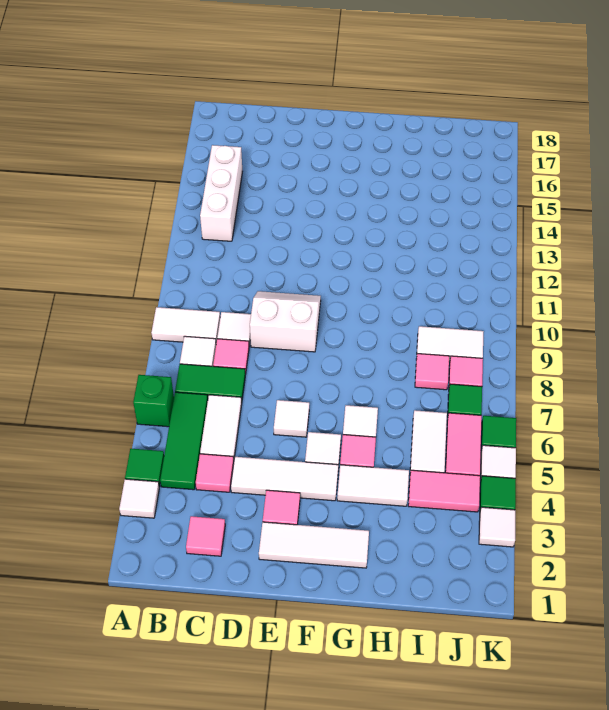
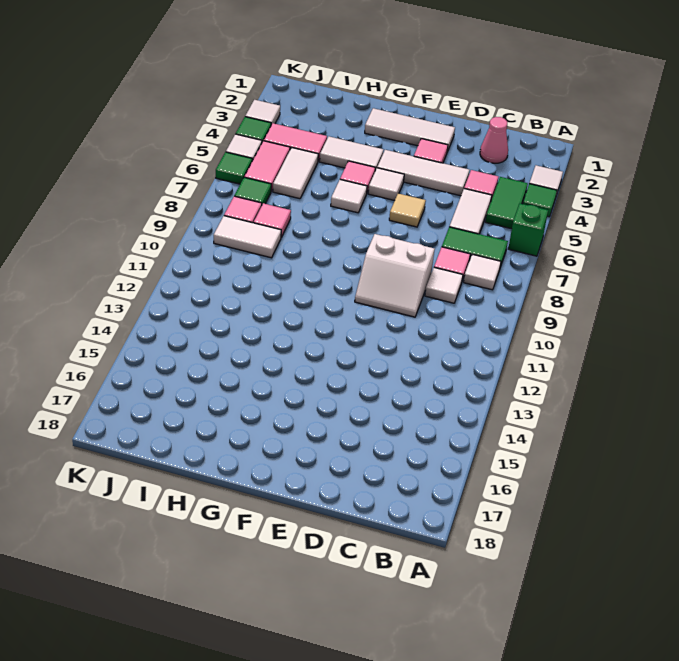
white 1x2 tile [151,307,220,343] -> none
green 1x3 tile [160,392,208,490] -> green 1x2 tile [485,177,528,229]
white 1x3 brick [200,145,242,241] -> none
pink 1x1 tile [186,516,225,556] -> pink 1x1 cone [480,117,508,163]
white 1x1 tile [274,400,309,437] -> tan 1x1 tile [389,193,426,227]

